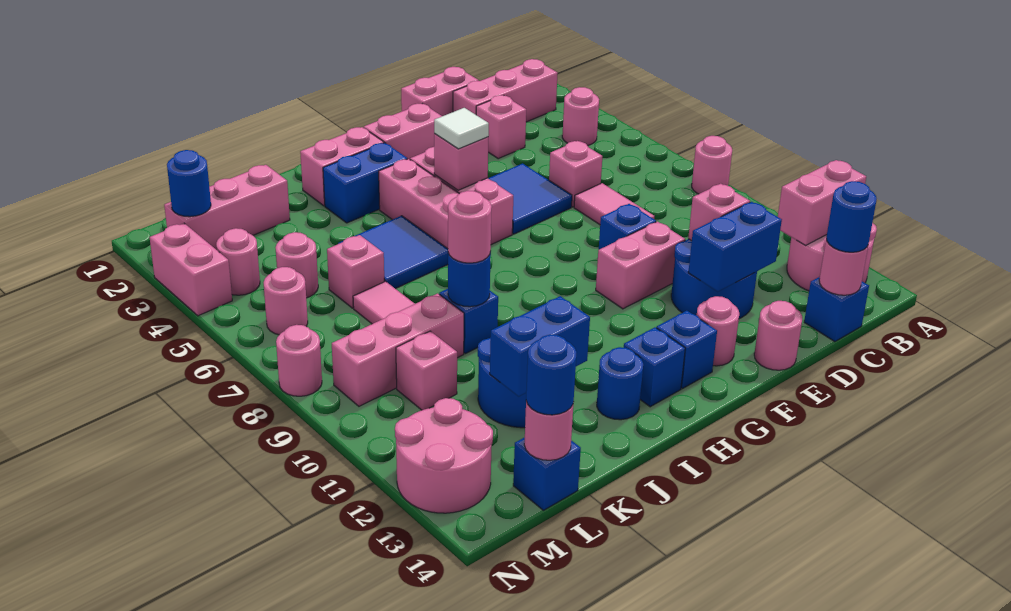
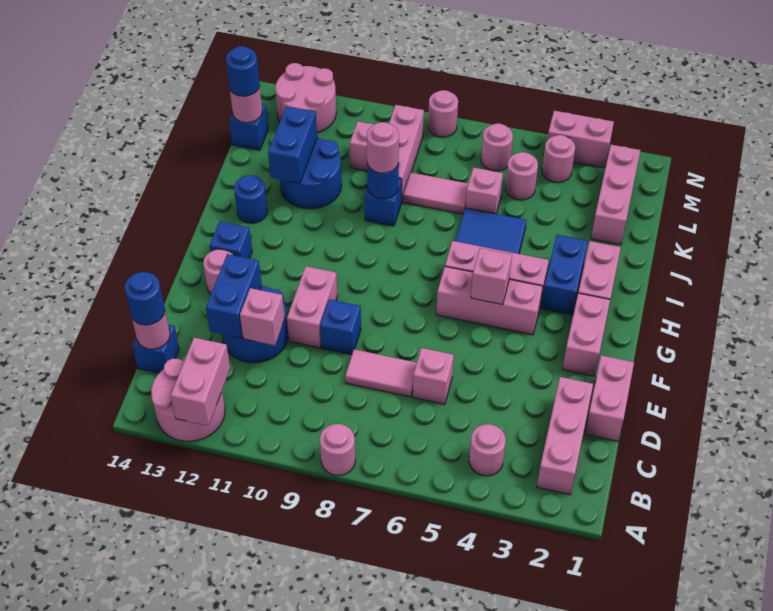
pink 1x1 brick [476,95,526,159] -> none
blue 2x2 tile [488,163,572,234] -> none
pink 1x1 round brick [754,301,802,370] -> none
white 1x1 tile [434,108,489,149] -> none
blue 1x1 brick [624,327,685,407] -> none
blue 1x1 round brick [167,150,211,217] -> none

